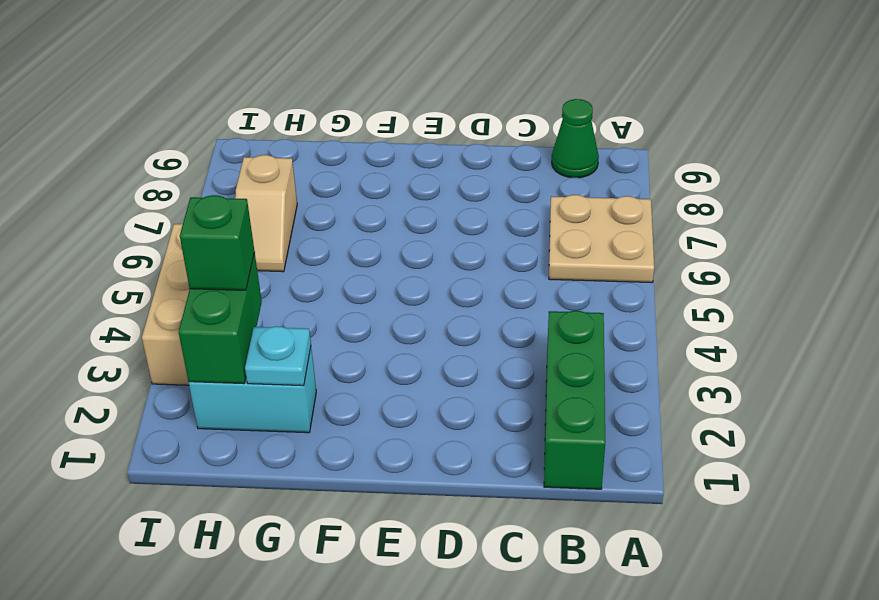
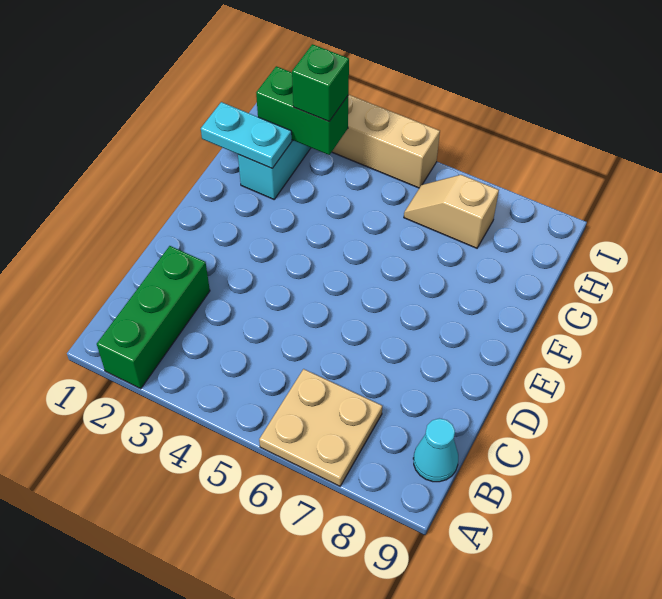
green 1x3 brick [544,311,605,489] -> green 1x3 brick turned to [97,246,210,388]
green 1x1 cone [552,99,599,178] -> cyan 1x1 cone [413,418,458,482]
cyan 1x1 plate [245,326,311,386] -> cyan 1x2 plate [201,102,292,168]

